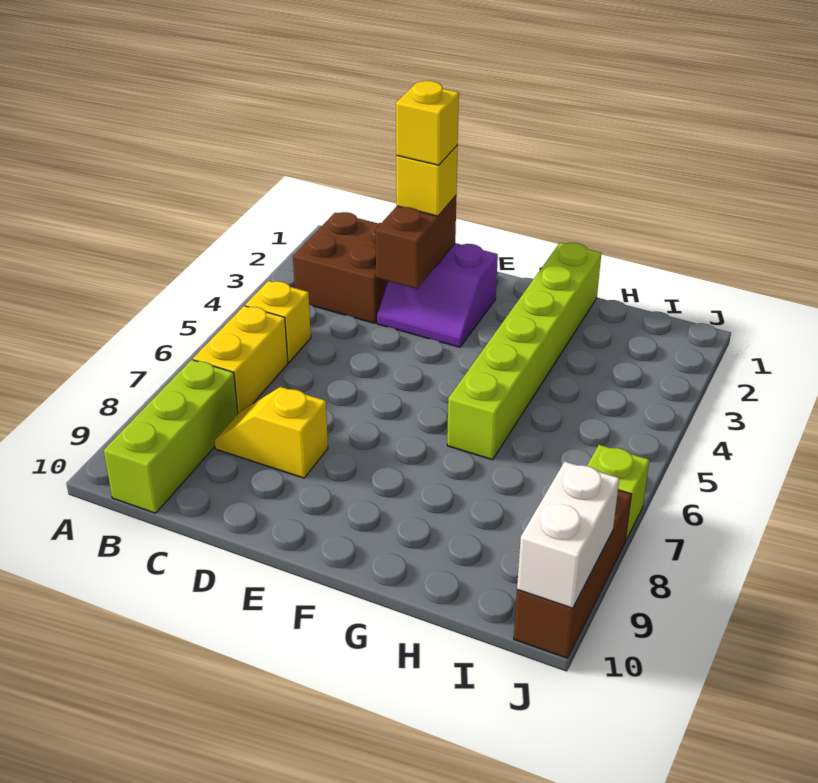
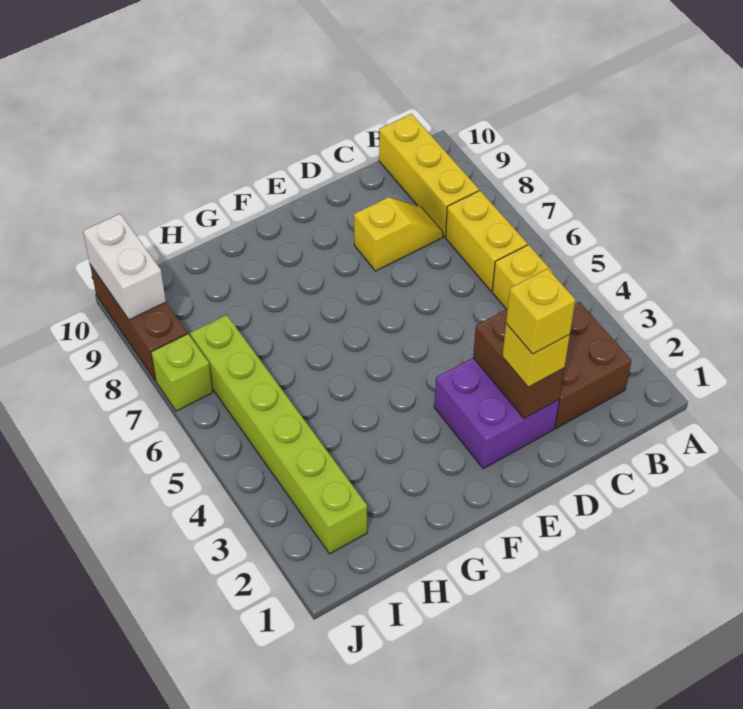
lime 1x3 brick [104,360,238,513] -> yellow 1x3 brick [379,114,479,237]
purple 2x2 slope [377,243,498,347] -> purple 2x2 brick [434,358,559,469]
lime 1x6 brick [447,243,601,460] -> lime 1x6 brick moved to [190,315,367,554]

